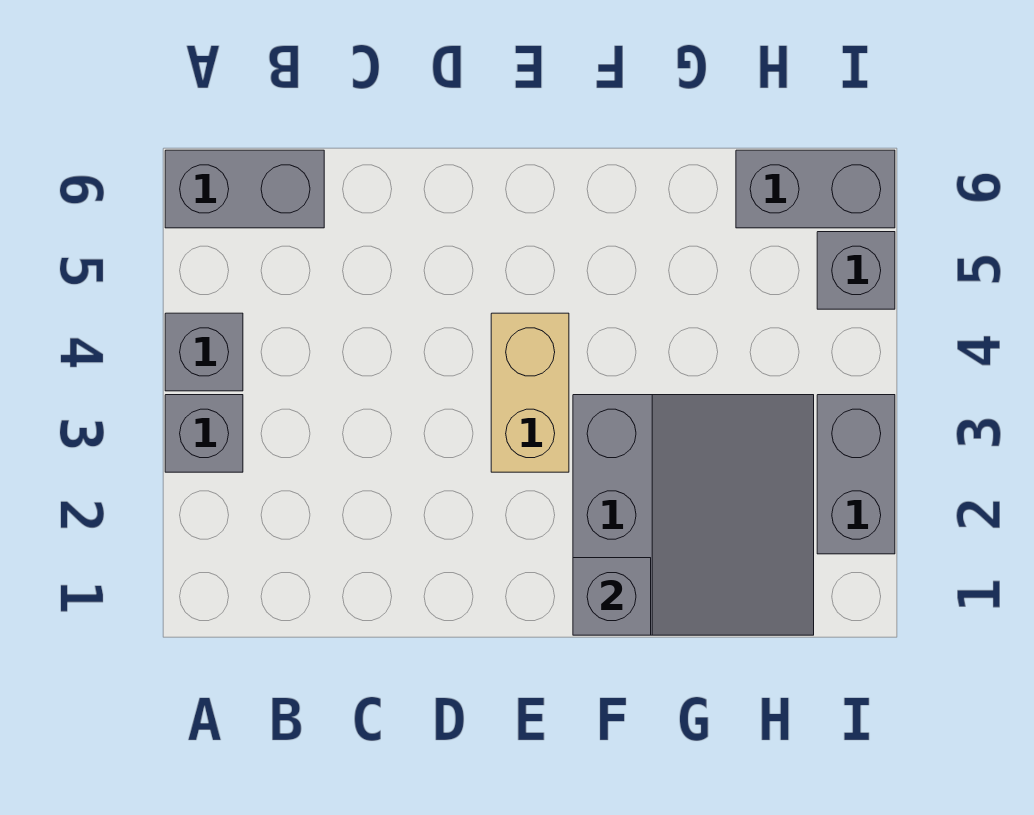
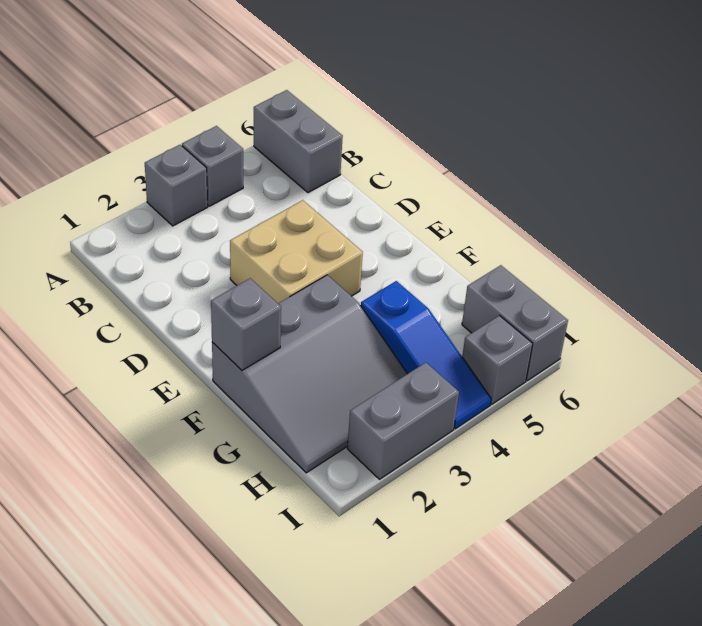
tan 1x2 brick [491,313,569,472] -> tan 2x2 brick [230,200,363,303]
none -> blue 1x3 slope [361,281,491,429]

